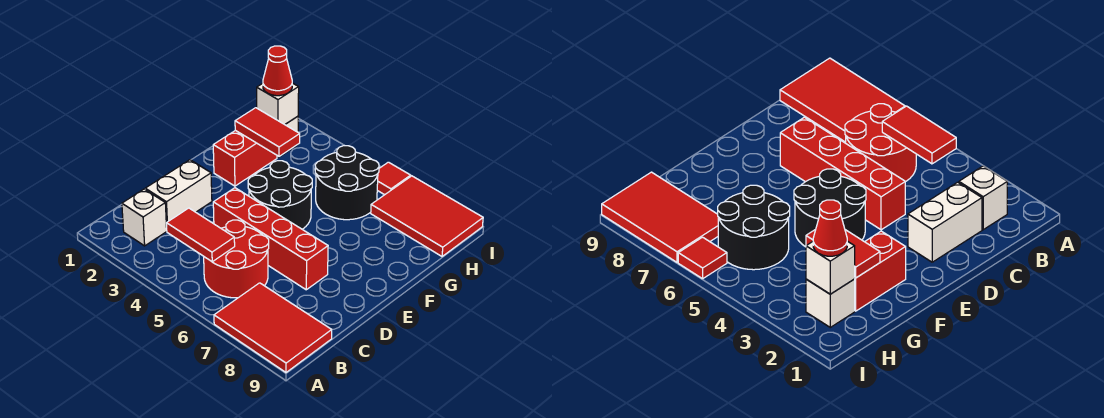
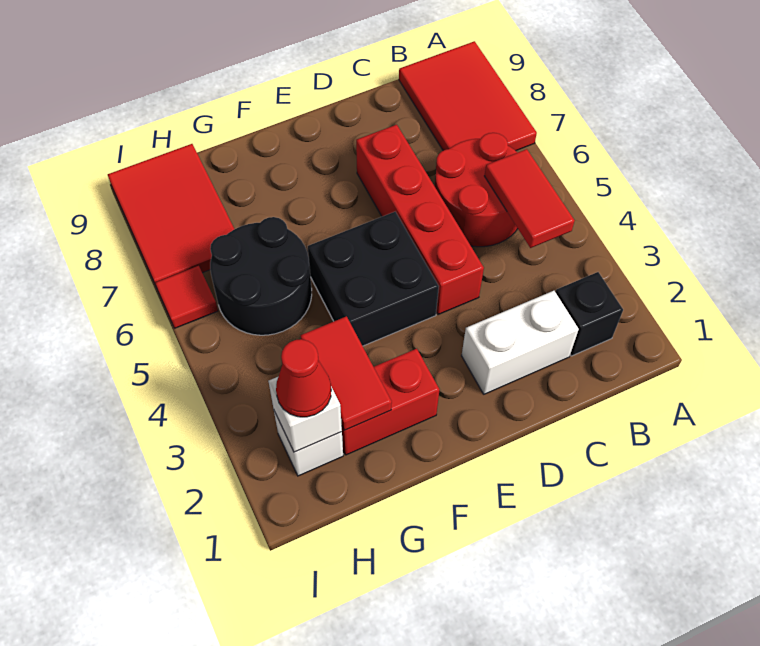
white 1x1 brick [122,189,167,246] -> black 1x1 brick [556,272,623,356]
black 2x2 round brick [248,161,312,229] -> black 2x2 brick [308,212,439,346]

